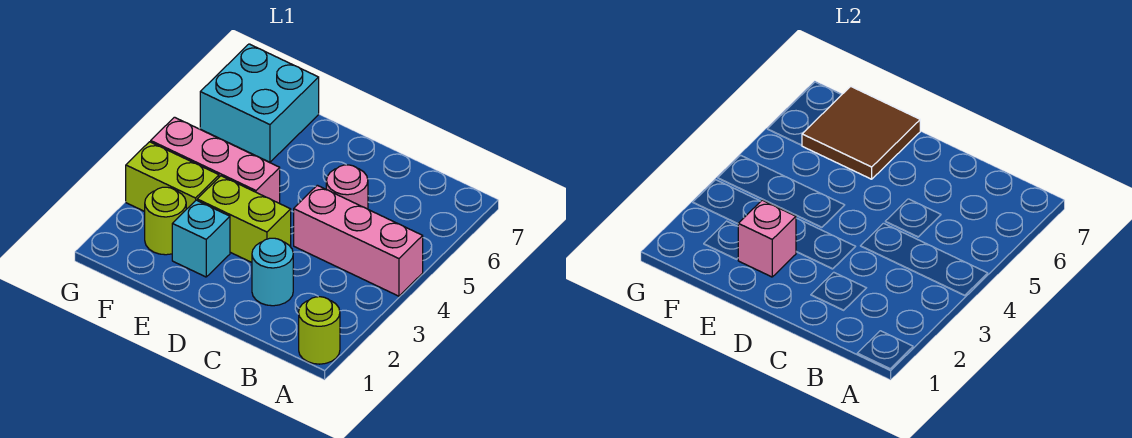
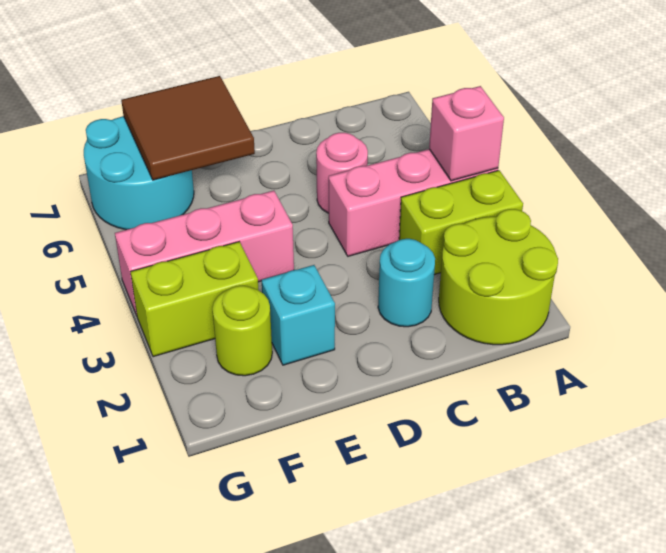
lime 1x1 round brick [299,297,340,364] -> lime 2x2 round brick [439,209,558,345]
lime 1x2 brick [197,176,291,262] -> lime 1x2 brick moved to [399,170,523,275]
pink 1x1 brick [738,200,796,277] -> pink 1x1 brick moved to [429,86,504,181]
cyan 2x2 brick [200,44,319,162] -> cyan 2x2 round brick [84,116,194,230]

